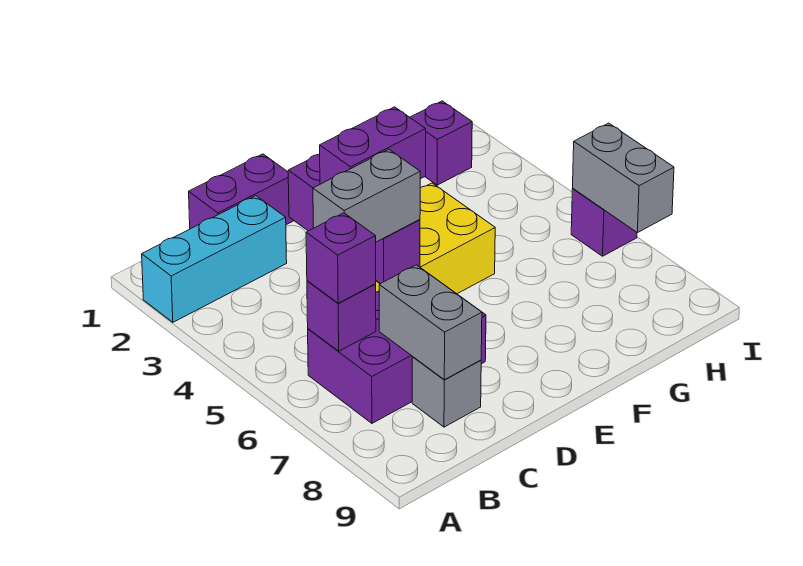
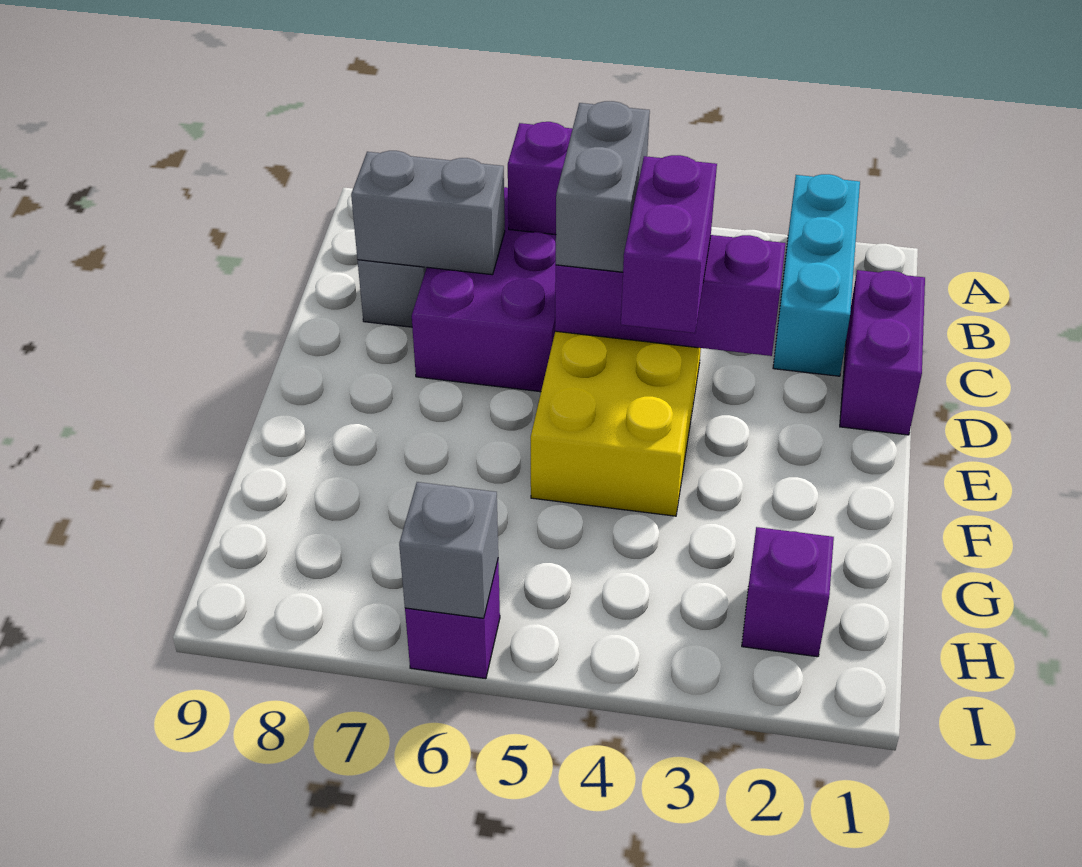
purple 1x1 brick [306,213,376,303] -> none
grey 1x2 brick [573,123,674,233] -> grey 1x1 brick [399,482,498,618]

